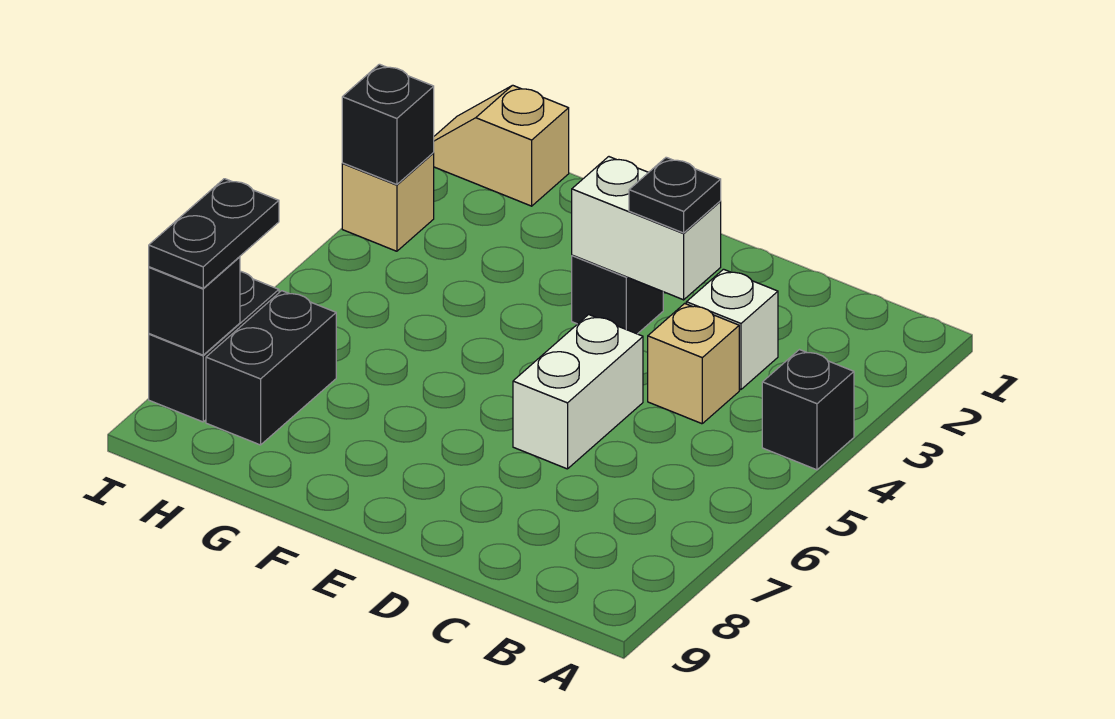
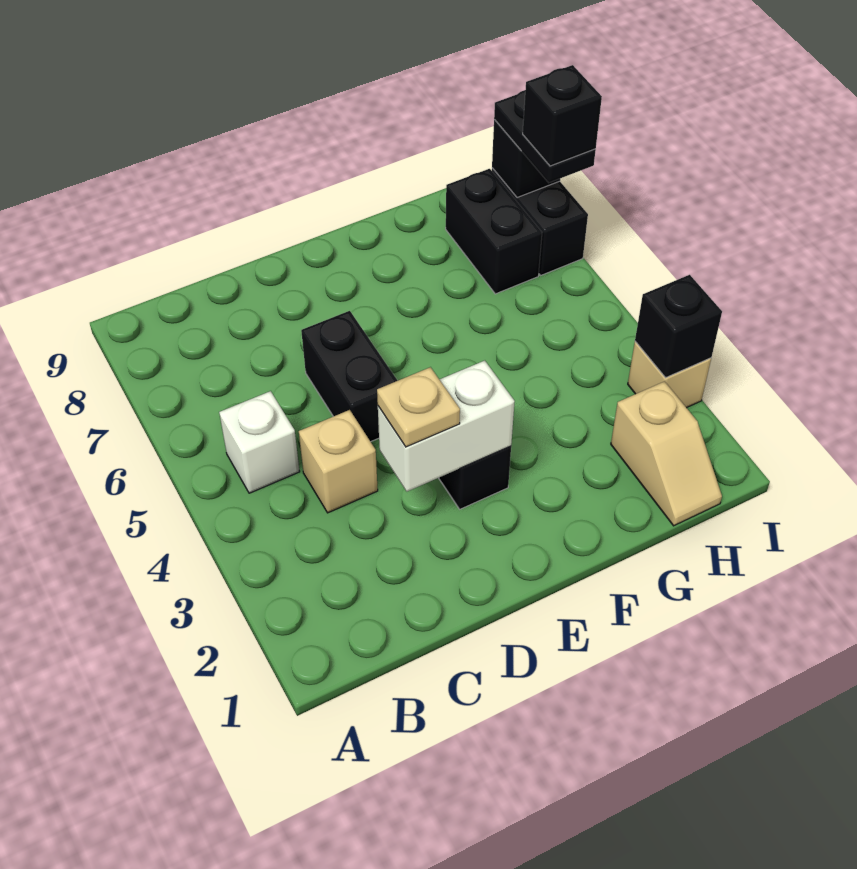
black 1x1 brick [762,350,854,470] -> black 1x1 brick moved to [523,65,602,166]
white 1x1 brick [686,269,778,390] -> white 1x1 brick moved to [219,391,300,493]
black 1x1 plate [629,157,721,233] -> tan 1x1 plate [377,367,460,447]
white 1x2 brick [513,315,643,469] -> black 1x2 brick [301,311,398,442]
tan 1x2 slope [434,85,569,206] -> tan 1x2 slope turned to [611,381,722,526]

